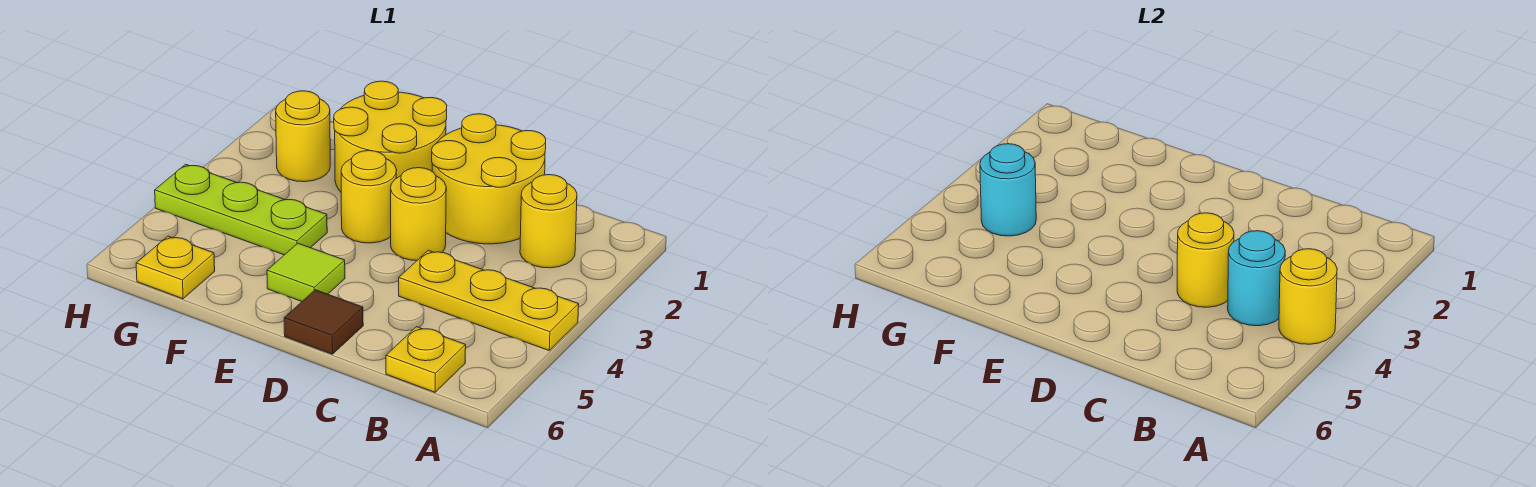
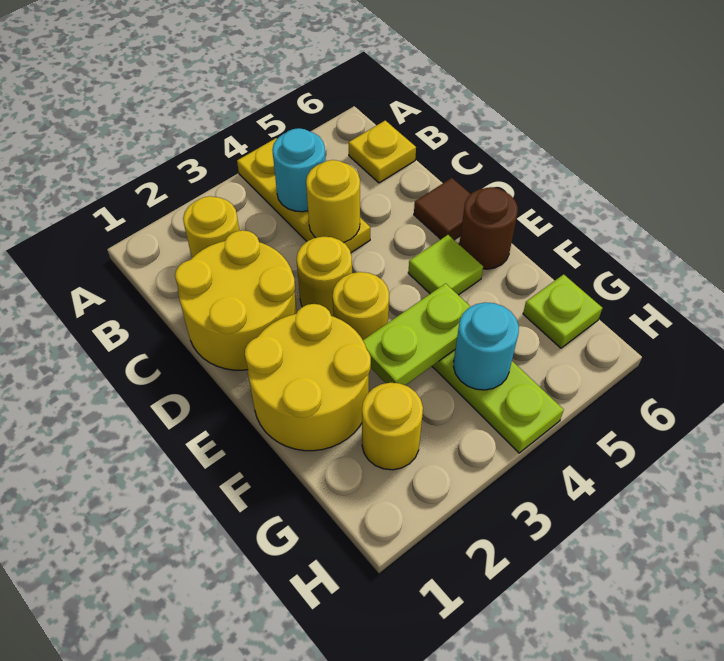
yellow 1x1 round brick [1279,249,1337,344] -> none
none -> brown 1x1 round brick [459,187,518,269]
none -> lime 1x2 plate [363,283,470,385]
yellow 1x1 plate [136,236,215,299] -> lime 1x1 plate [523,274,602,348]

